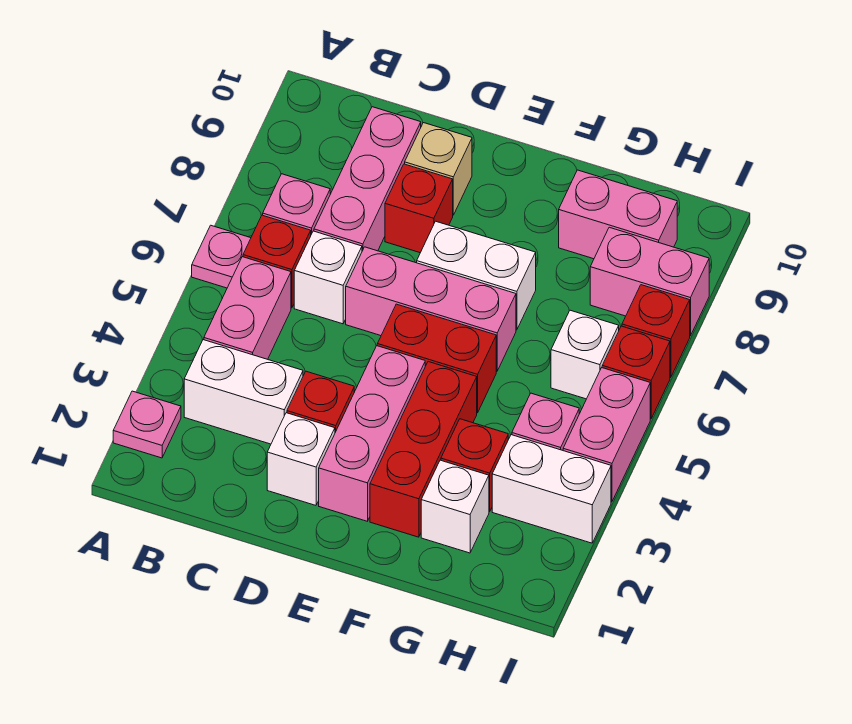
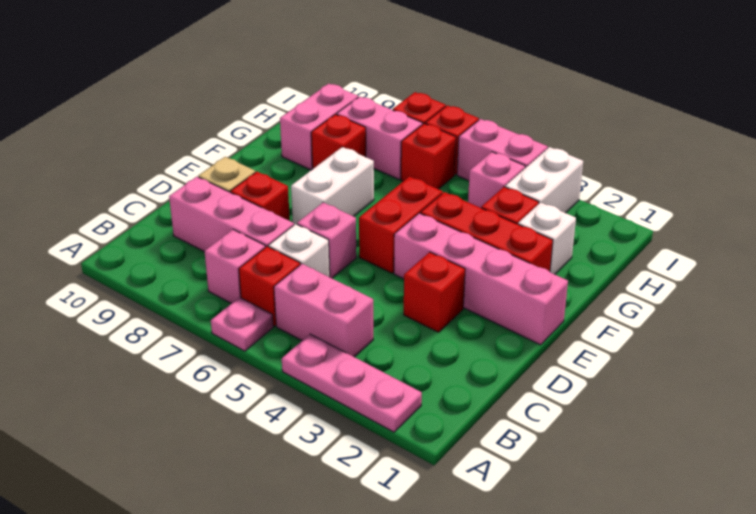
pink 1x1 plate [113,391,181,458] -> pink 1x3 plate [282,334,422,432]
white 1x2 brick [184,340,303,444] -> none
white 1x1 brick [267,413,335,505] -> none
pink 1x3 brick [346,247,516,371] -> pink 1x1 brick [297,202,356,278]
pink 1x3 brick [319,346,425,521] -> pink 1x4 brick [394,213,568,345]
none -> red 1x1 brick [311,114,366,169]
white 1x1 brick [551,310,619,399] -> red 1x1 brick [401,123,456,189]
pink 1x2 brick [590,227,709,336] -> pink 1x2 brick turned to [337,97,423,179]

